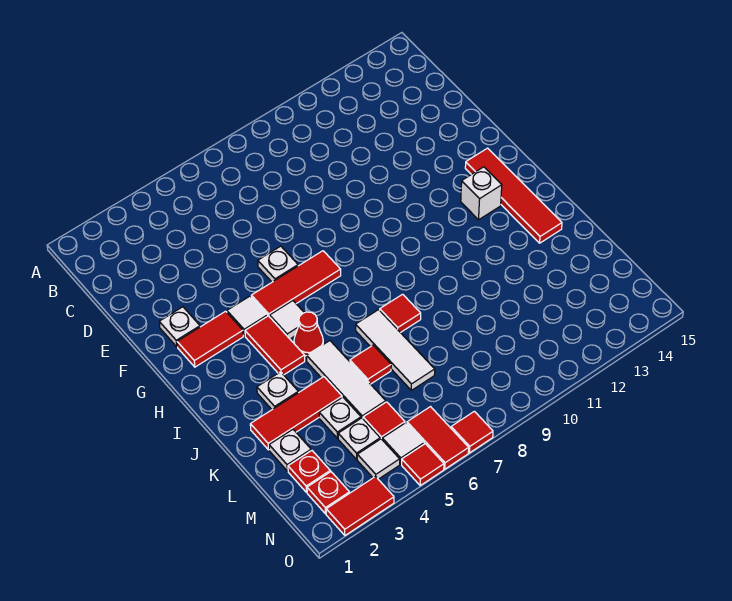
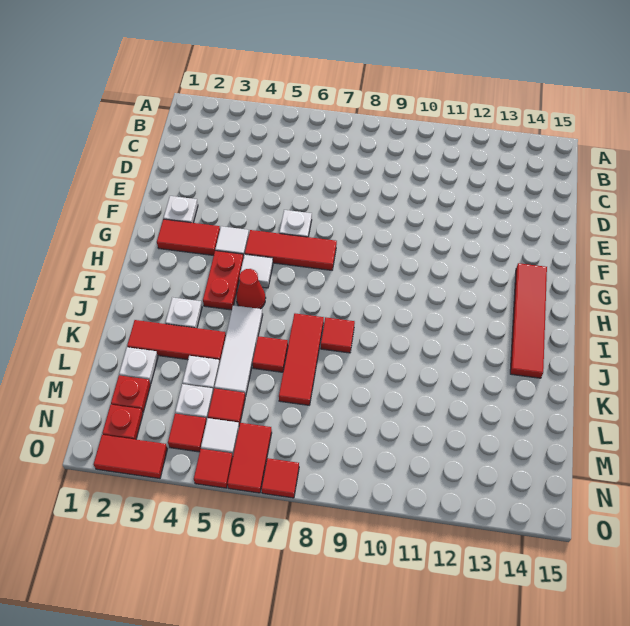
red 1x2 tile [245,316,305,375] -> red 1x2 plate [203,251,244,310]
white 1x1 brick [461,167,502,220] -> none
white 1x3 tile [356,310,435,390] -> red 1x3 tile [279,313,324,405]
white 1x1 tile [357,439,400,479] -> red 1x1 tile [168,414,207,452]

